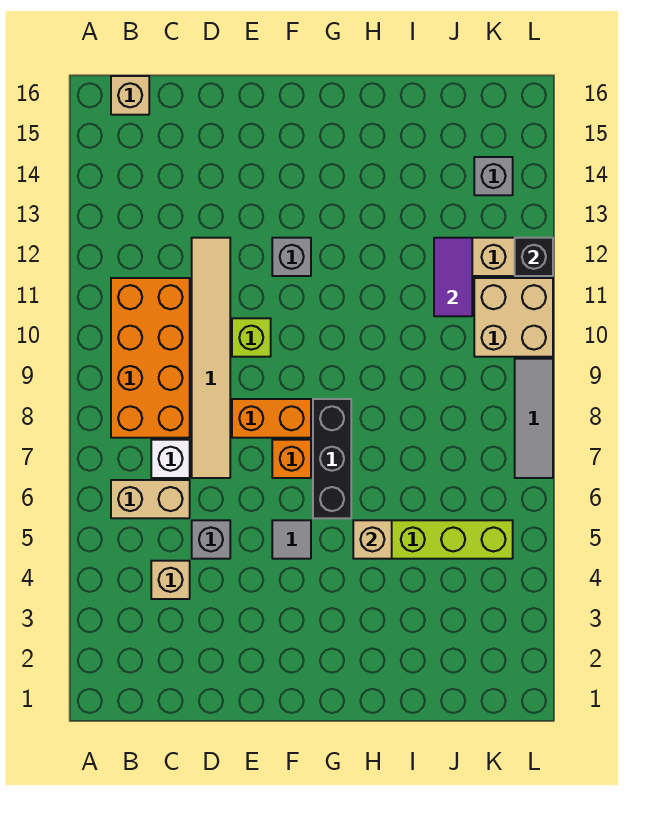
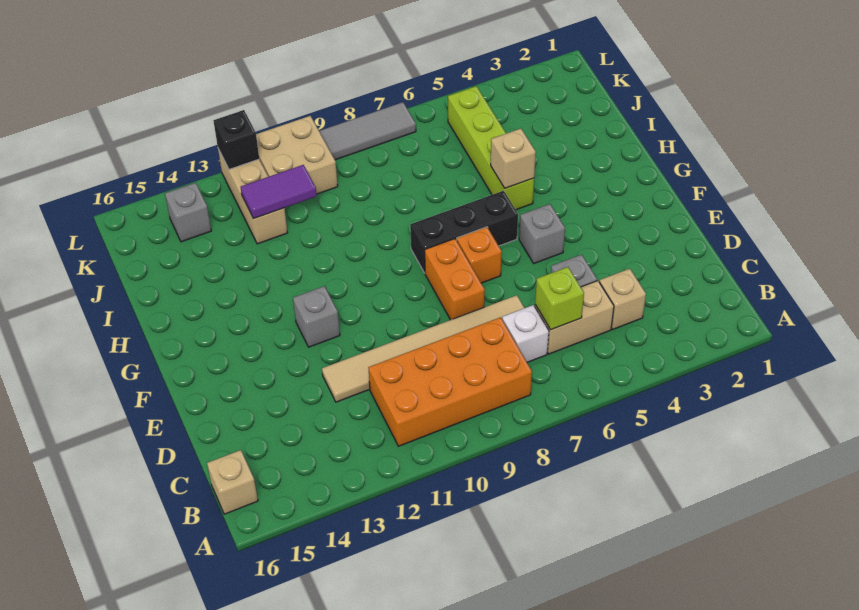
tan 1x2 brick [111,480,190,518] -> tan 1x2 brick turned to [535,281,614,354]
lime 1x1 brick [232,318,271,357] -> lime 1x1 brick moved to [535,267,584,330]
grey 1x1 tile [272,520,311,559] -> grey 1x1 brick [519,204,565,263]

